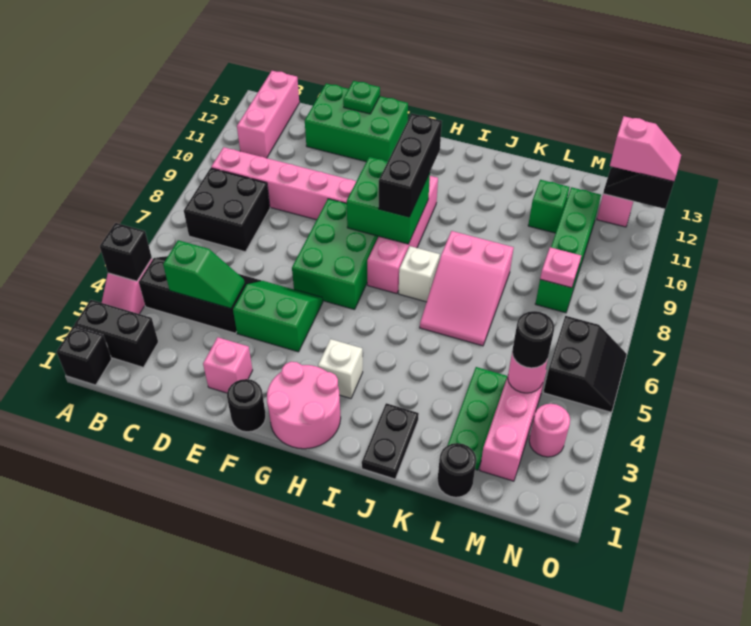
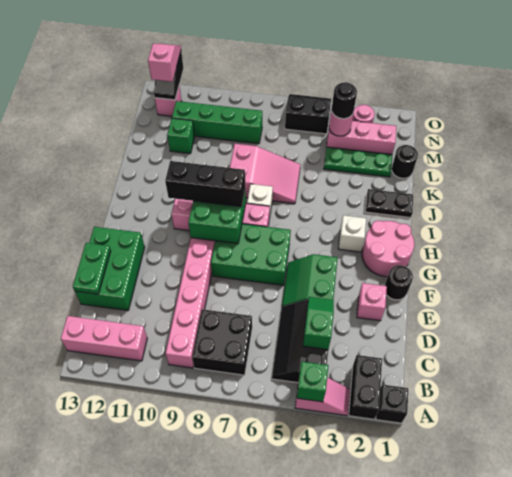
black 1x1 brick [100,223,152,281] -> green 1x1 brick [297,362,328,402]
green 1x1 plate [343,81,380,114] -> green 1x2 plate [73,243,111,294]
pink 1x1 plate [540,247,581,288] -> none

